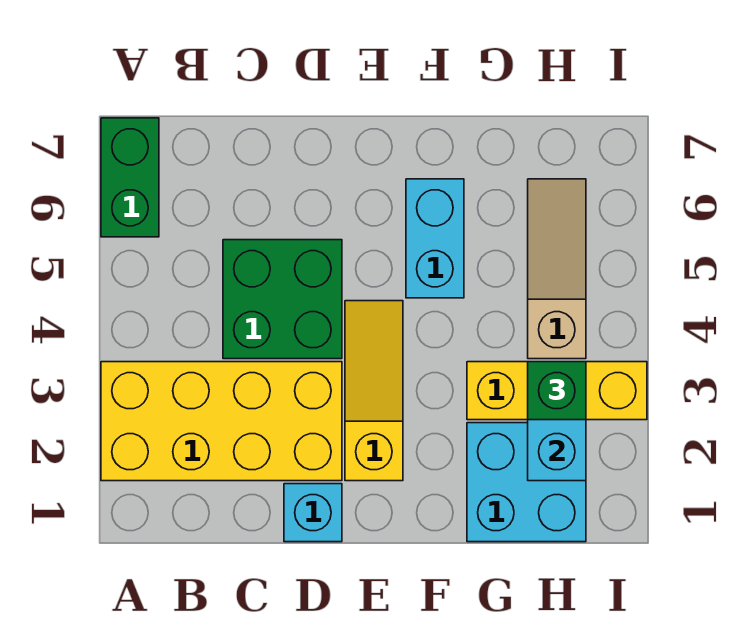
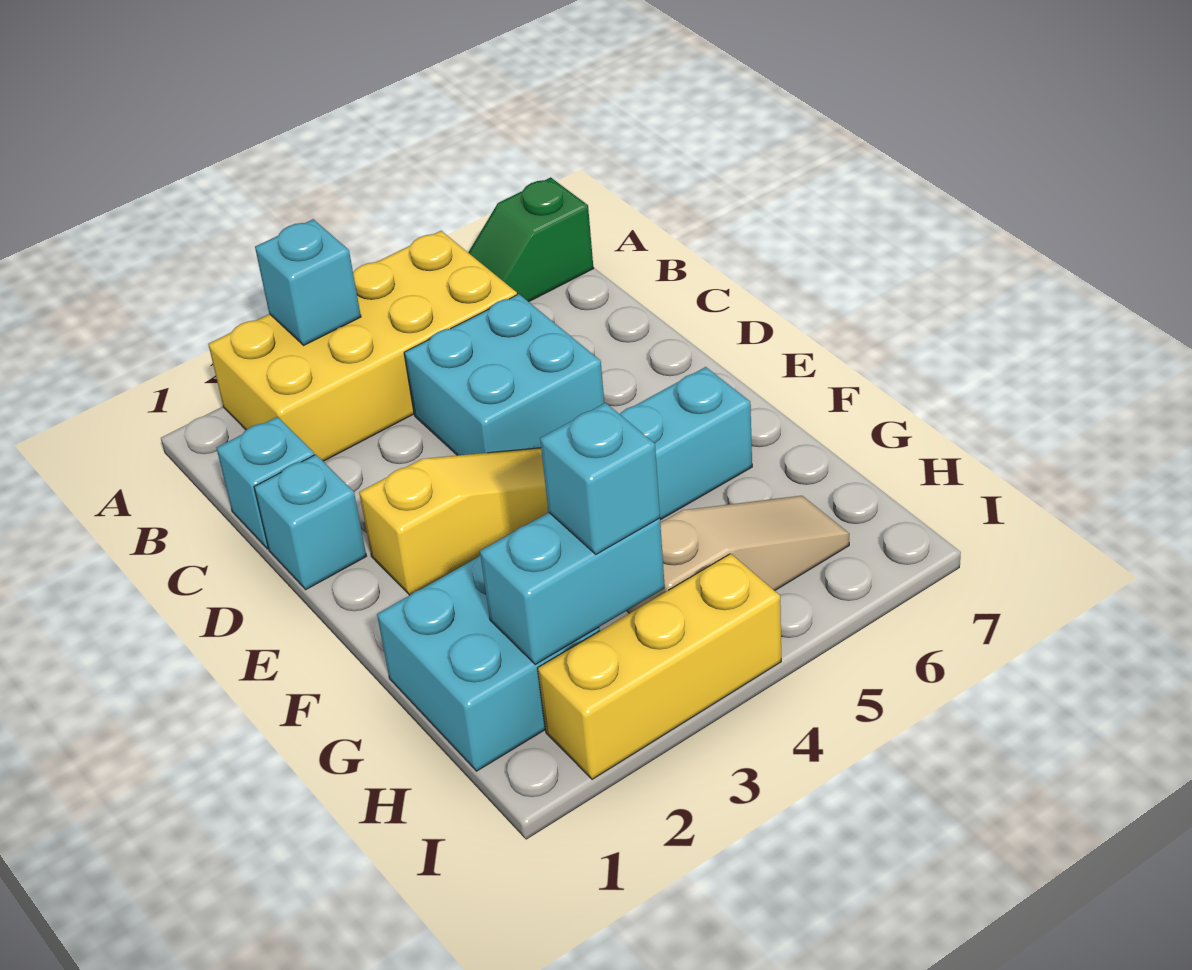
yellow 2x4 brick [101,362,342,481] -> yellow 2x4 brick turned to [208,231,517,461]
none -> cyan 1x1 brick [255,219,361,345]
green 1x2 brick [101,118,159,237] -> green 1x2 slope [468,177,594,302]
none -> cyan 1x1 brick [217,417,314,549]
green 2x2 brick [223,240,342,359] -> cyan 2x2 brick [404,294,604,455]
yellow 1x3 brick [467,362,647,420] -> yellow 1x3 brick turned to [538,554,781,779]
green 1x1 brick [528,362,586,420] -> cyan 1x1 brick [540,403,660,554]

